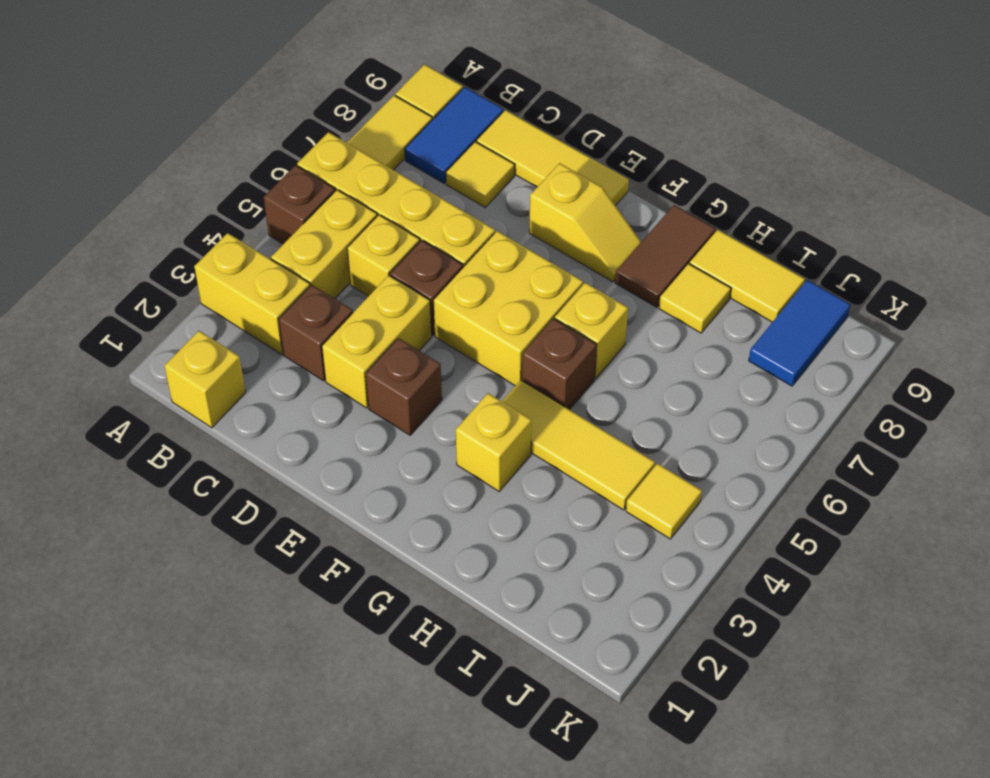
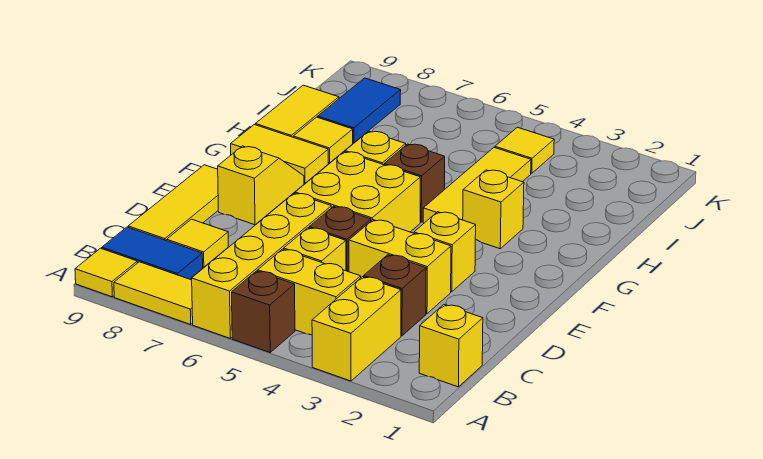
brown 1x1 brick [366,338,442,435] -> yellow 1x1 brick [414,212,476,292]
brown 1x2 tile [615,205,715,307] -> yellow 1x2 tile [231,125,328,183]
blue 1x2 tile [749,280,850,386] -> blue 1x2 tile turned to [318,78,401,143]

